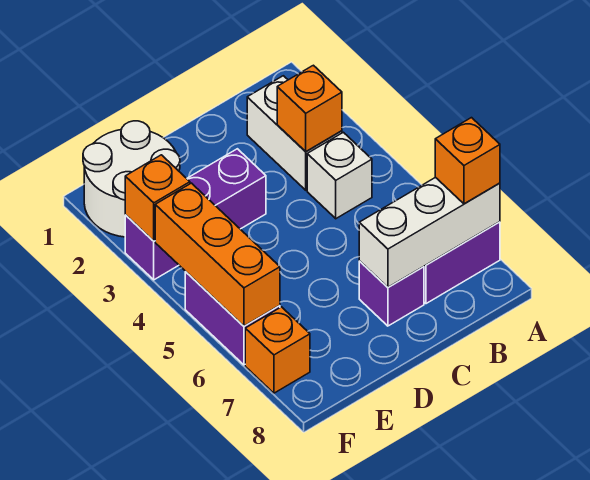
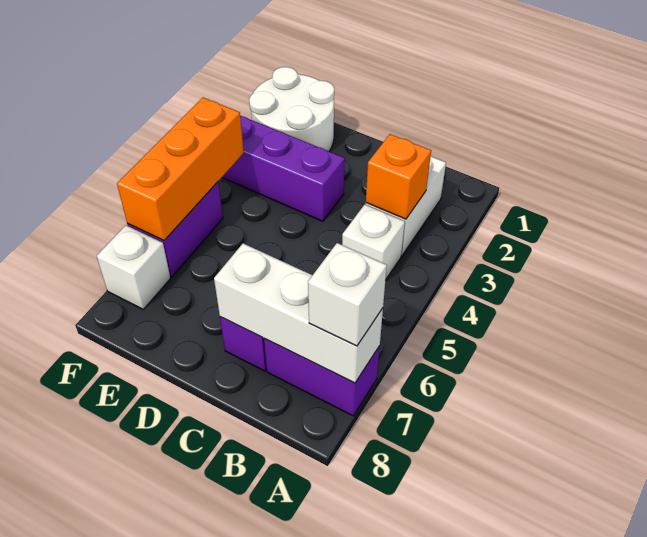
orange 1x1 brick [435,118,500,204] -> white 1x1 brick [308,243,387,346]
orange 1x1 brick [125,155,190,241] -> none
orange 1x1 brick [245,307,310,393] -> white 1x1 brick [97,225,171,309]

